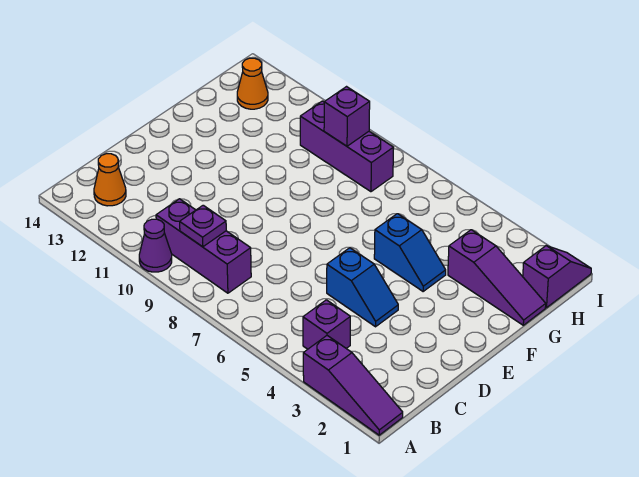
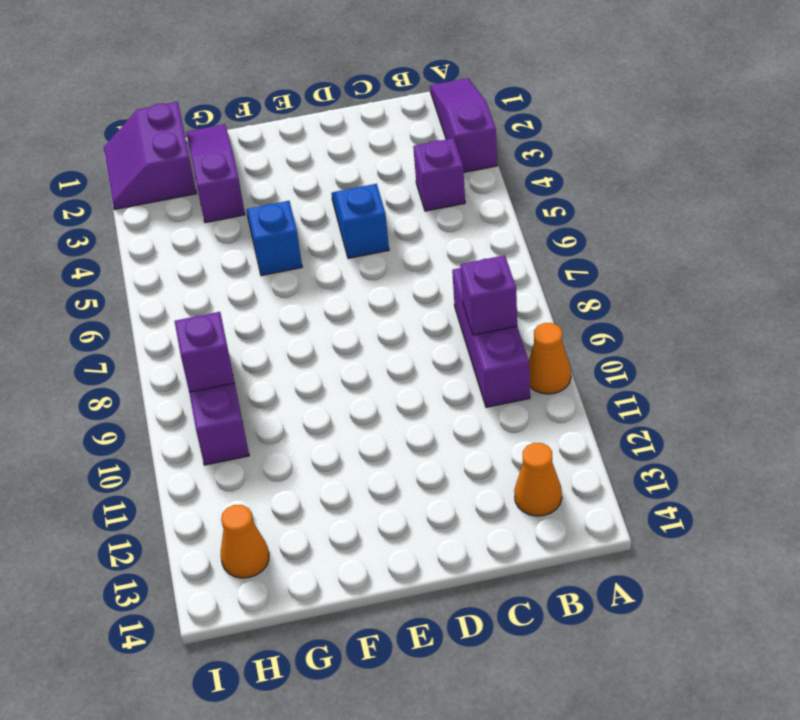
purple 1x1 cone [139,219,172,272] -> orange 1x1 cone [529,323,571,394]
purple 1x1 plate [180,205,226,247] -> purple 1x1 brick [460,255,517,335]
purple 1x2 slope [523,246,591,308] -> purple 2x2 slope [104,102,197,210]

